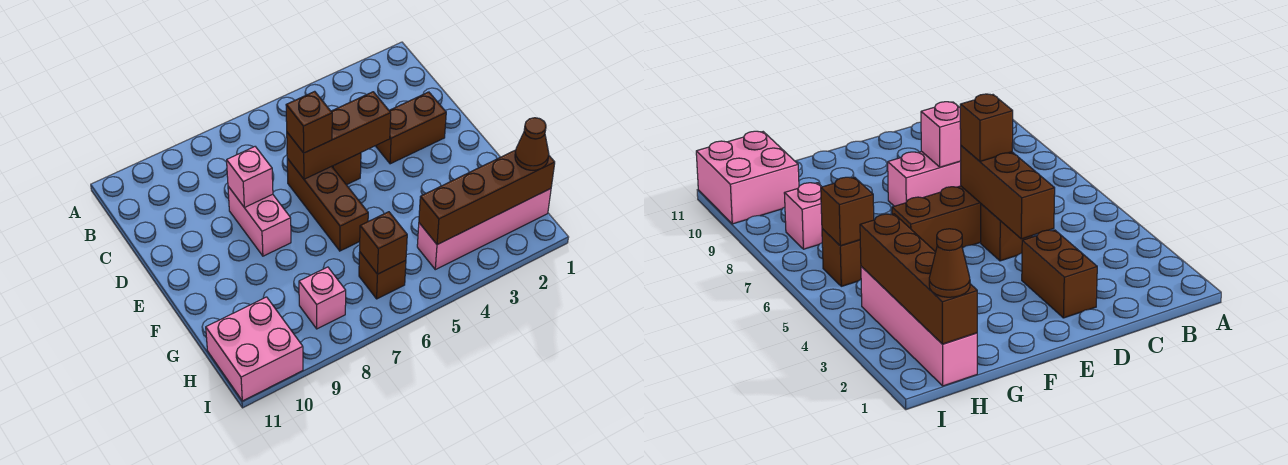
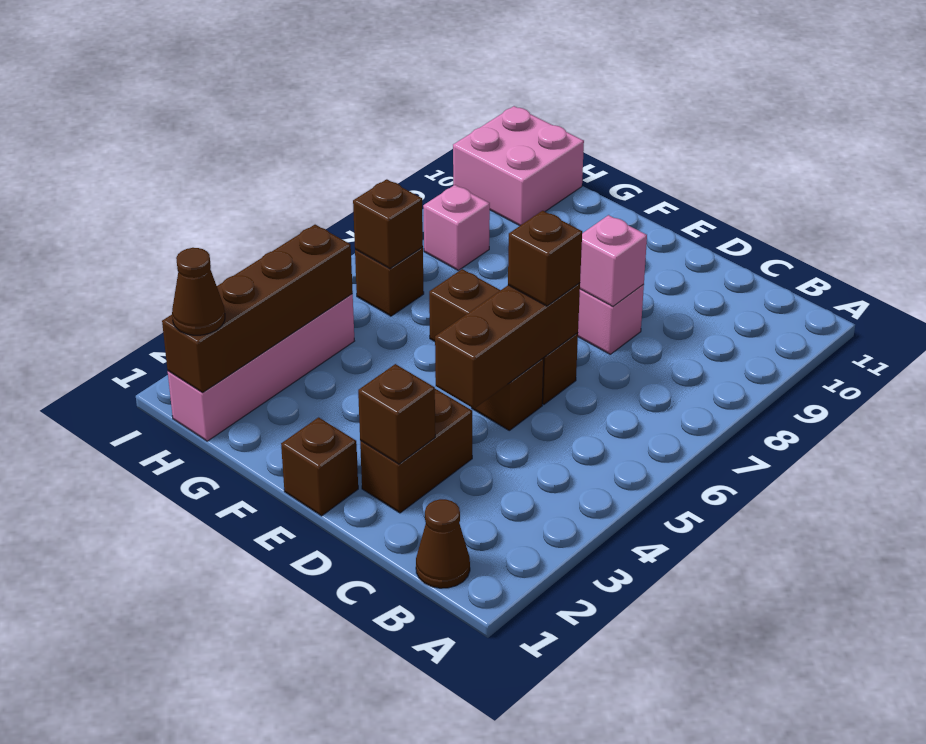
none -> brown 1x1 cone [416,499,470,588]
none -> brown 1x1 brick [358,364,435,464]
none -> brown 1x1 brick [281,417,358,516]

